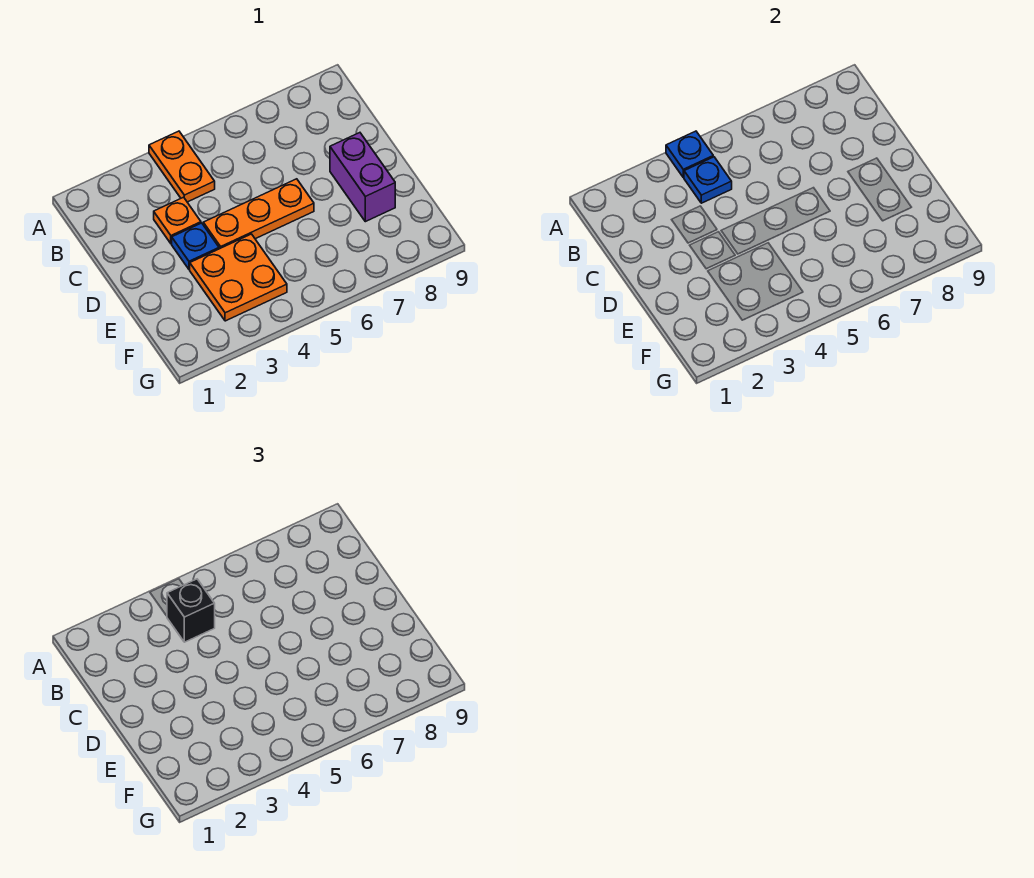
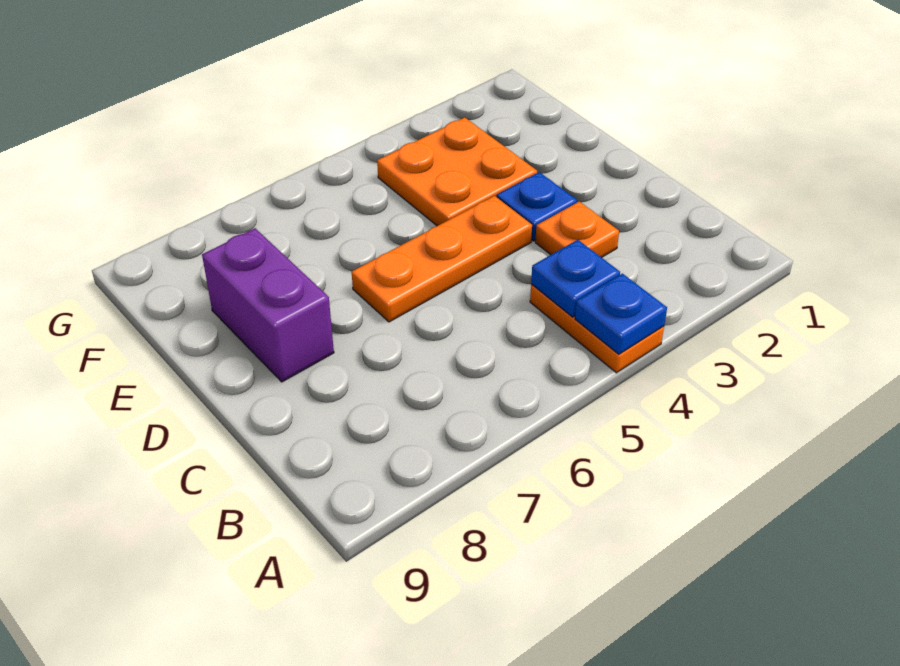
black 1x1 brick [167,579,215,642] -> none

